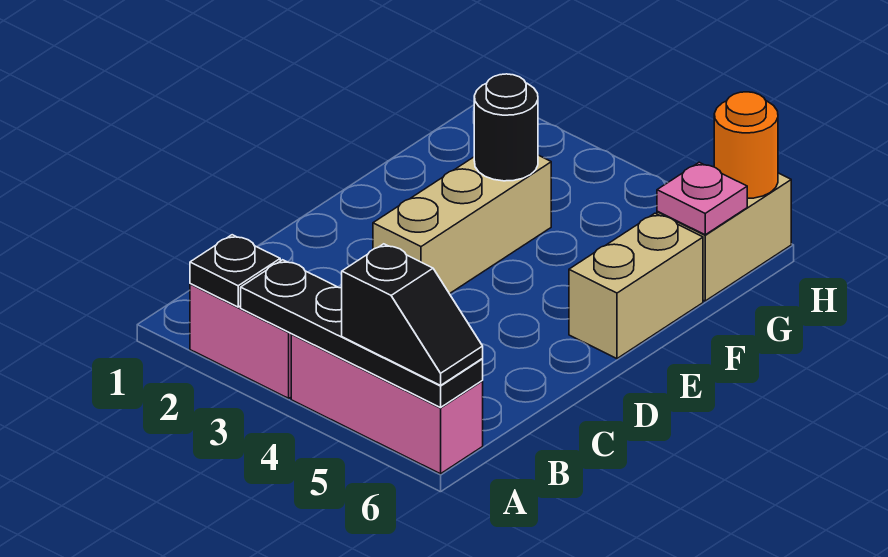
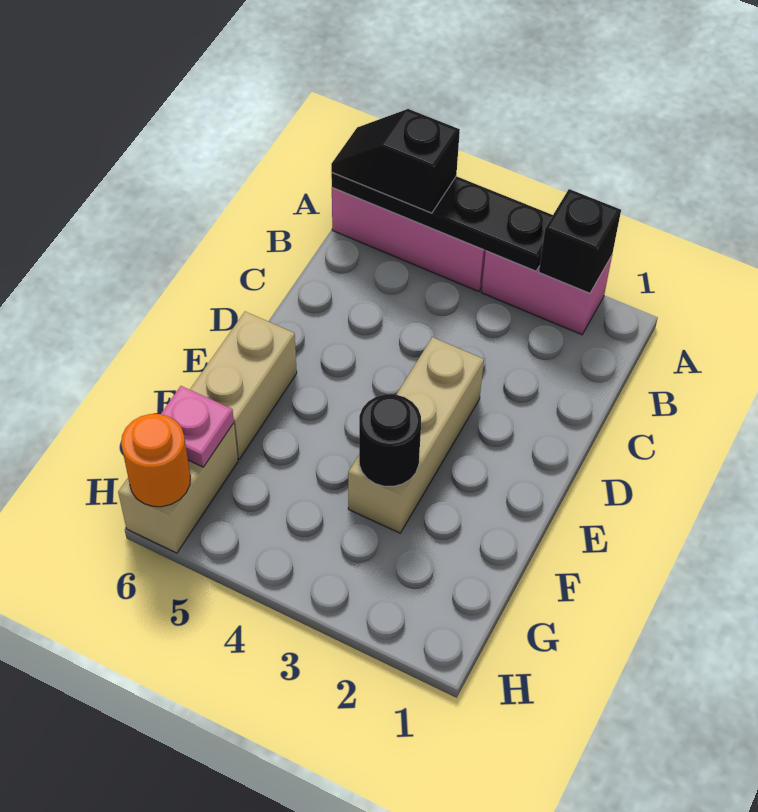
black 1x1 plate [190,235,280,307] -> black 1x1 brick [539,189,621,293]

